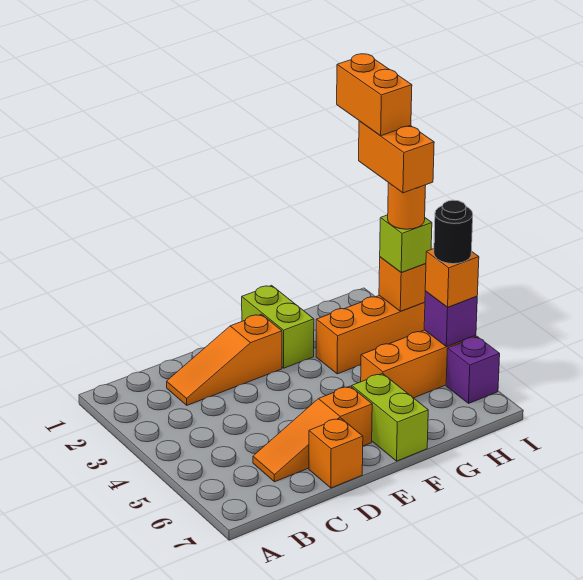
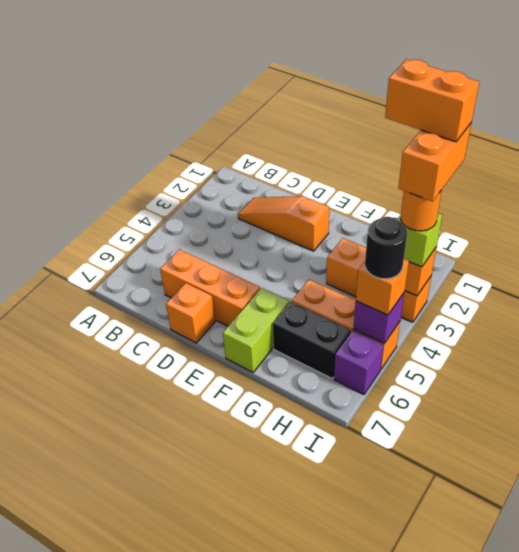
orange 1x3 slope [253,386,372,482] -> orange 1x3 brick [160,249,260,326]
lime 1x2 brick [242,285,314,368] -> none
none -> black 1x2 brick [273,302,351,379]
orange 1x2 brick [337,54,412,136] -> orange 1x2 brick turned to [385,59,479,142]

